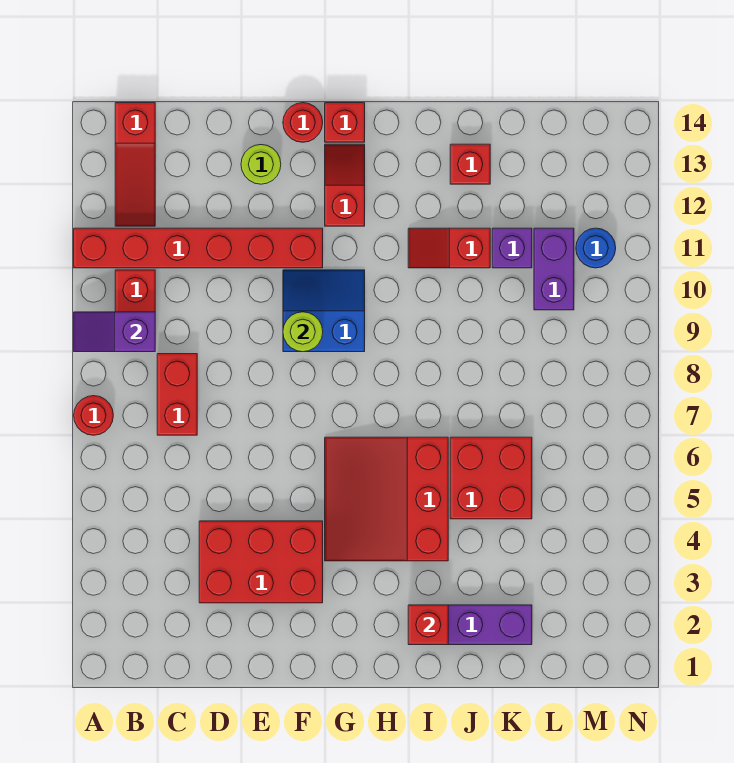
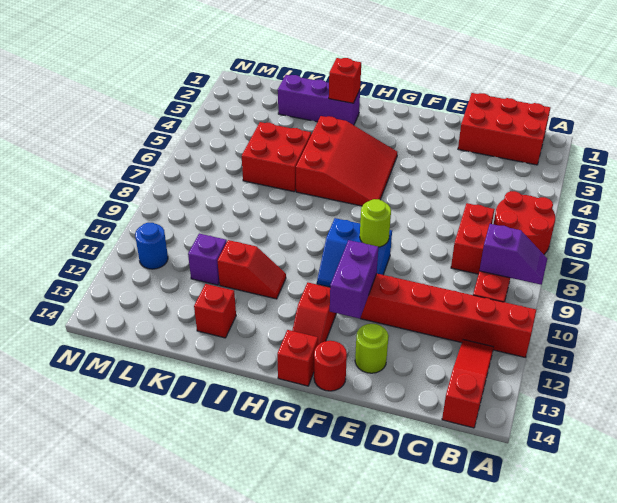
red 1x1 round brick [74,396,113,435] -> red 2x2 round brick [494,191,555,254]
red 2x3 brick [199,521,323,603] -> red 2x3 brick moved to [458,93,550,165]
purple 1x2 brick [534,228,574,310] -> purple 1x2 brick moved to [330,240,378,319]

